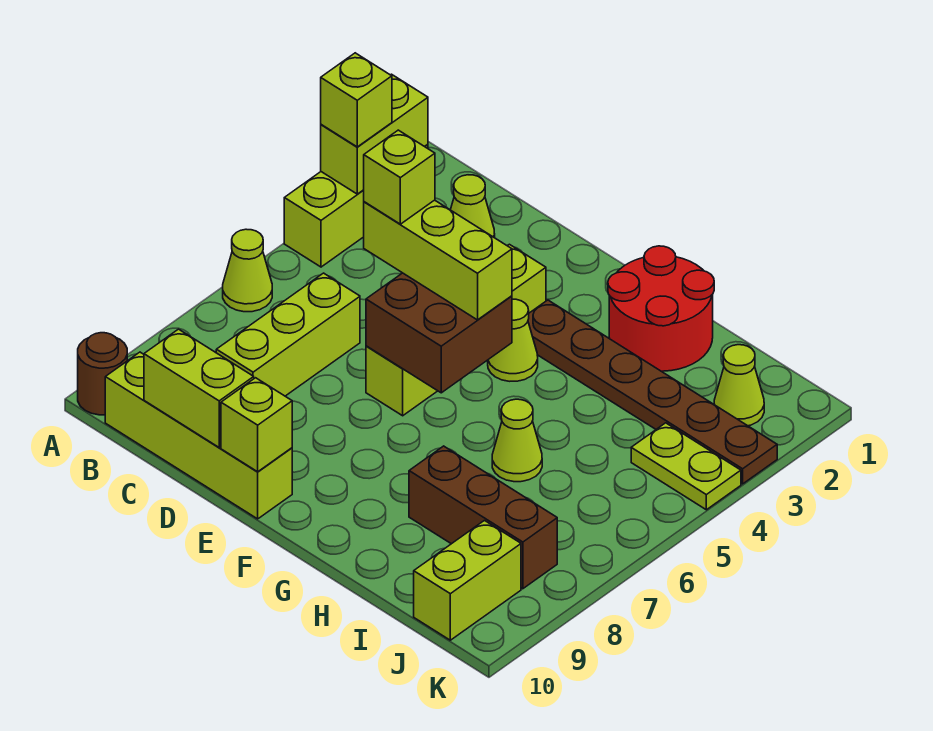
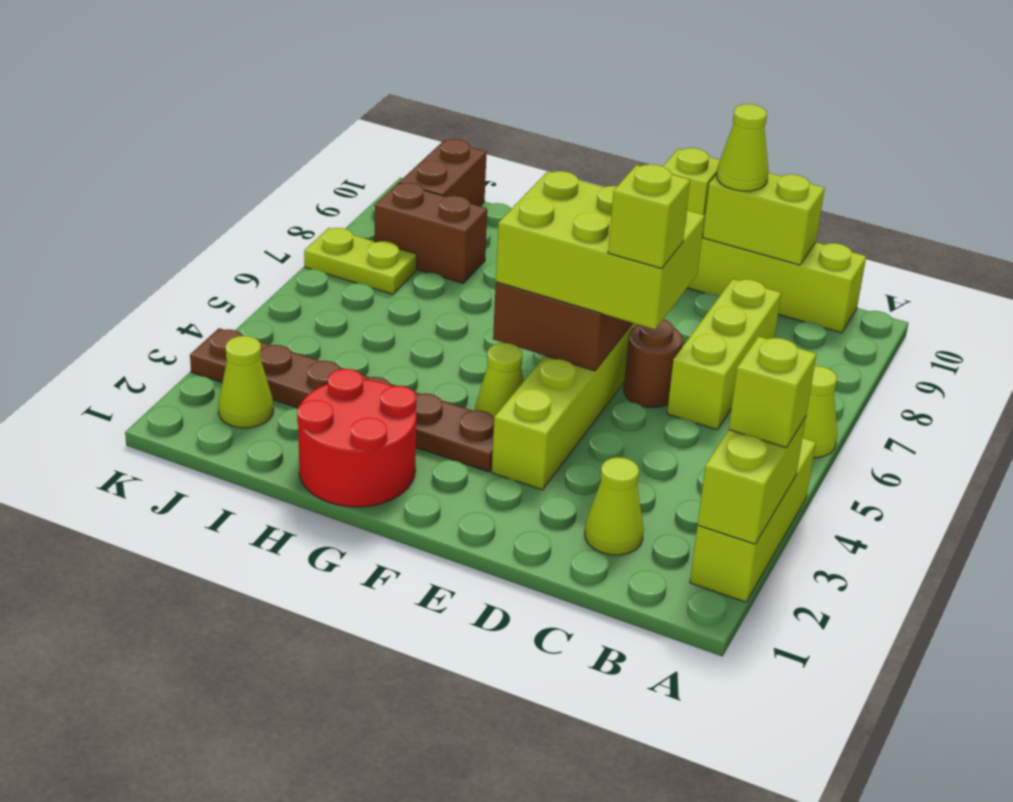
brown 1x1 round brick [78,333,127,415] -> brown 1x1 round brick moved to [624,319,683,407]
lime 1x3 brick [364,200,512,320] -> lime 2x3 brick [496,171,705,329]
lime 1x1 cone [492,399,542,482] -> lime 1x1 cone moved to [717,104,769,191]
brown 1x3 brick [409,446,557,589] -> brown 1x2 brick [375,183,487,283]
lime 1x2 plate [631,423,741,510] -> lime 1x2 plate moved to [304,228,417,294]
lime 1x2 brick [414,521,521,640] -> brown 1x2 brick [399,139,487,206]

